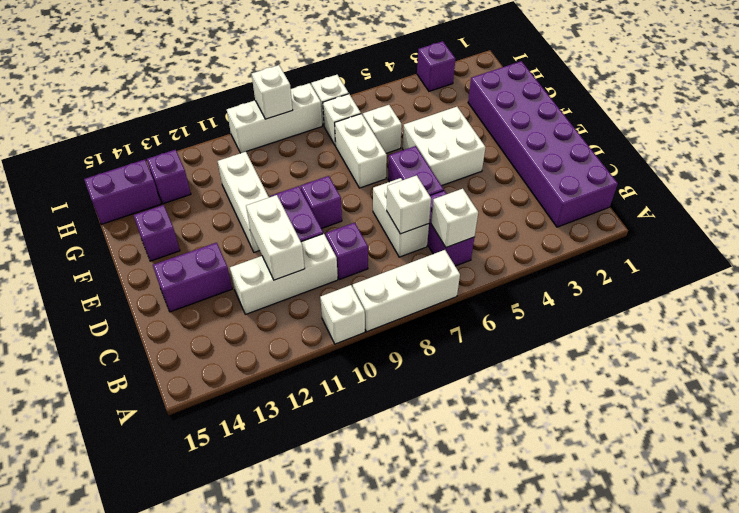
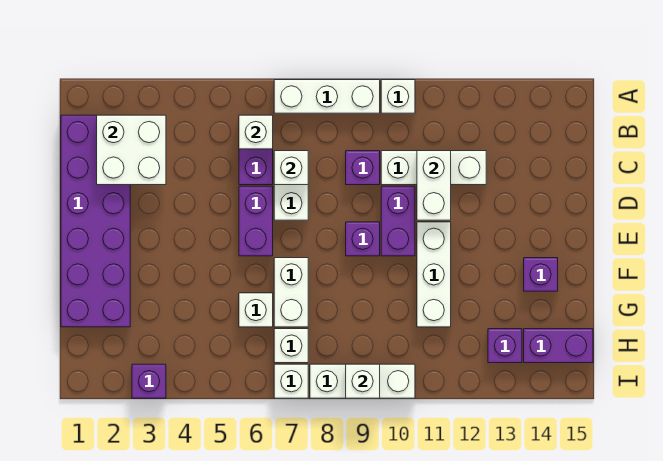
purple 1x2 brick [153,243,232,312] -> none
white 2x2 brick [403,107,486,186] -> white 2x2 brick moved to [97,115,166,185]

